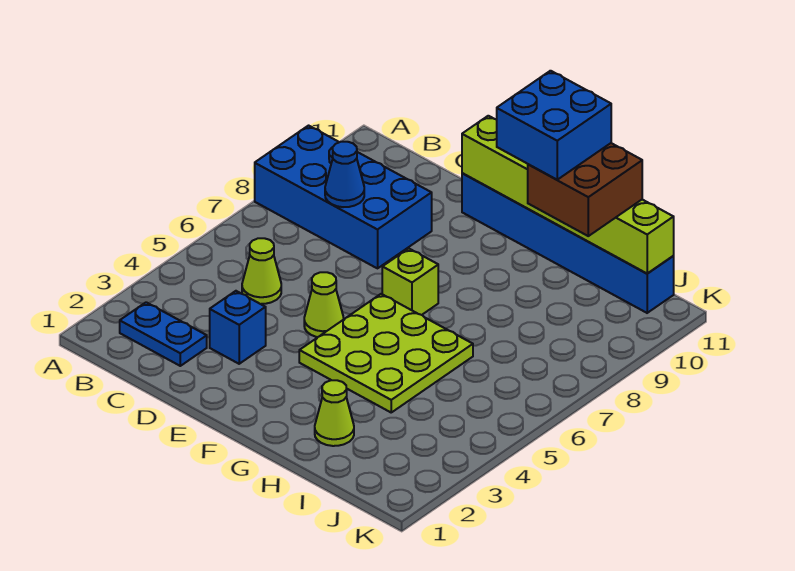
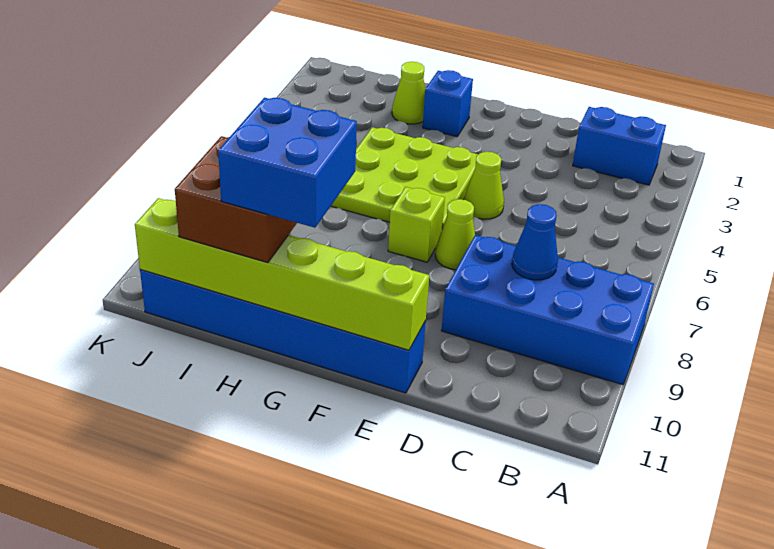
blue 1x2 plate [120,302,207,366] -> blue 1x2 brick [573,107,666,185]
lime 1x1 cone [242,238,281,304] -> lime 1x1 cone moved to [435,199,475,270]
blue 1x1 brick [210,291,266,364] -> blue 1x1 brick moved to [423,70,473,137]

